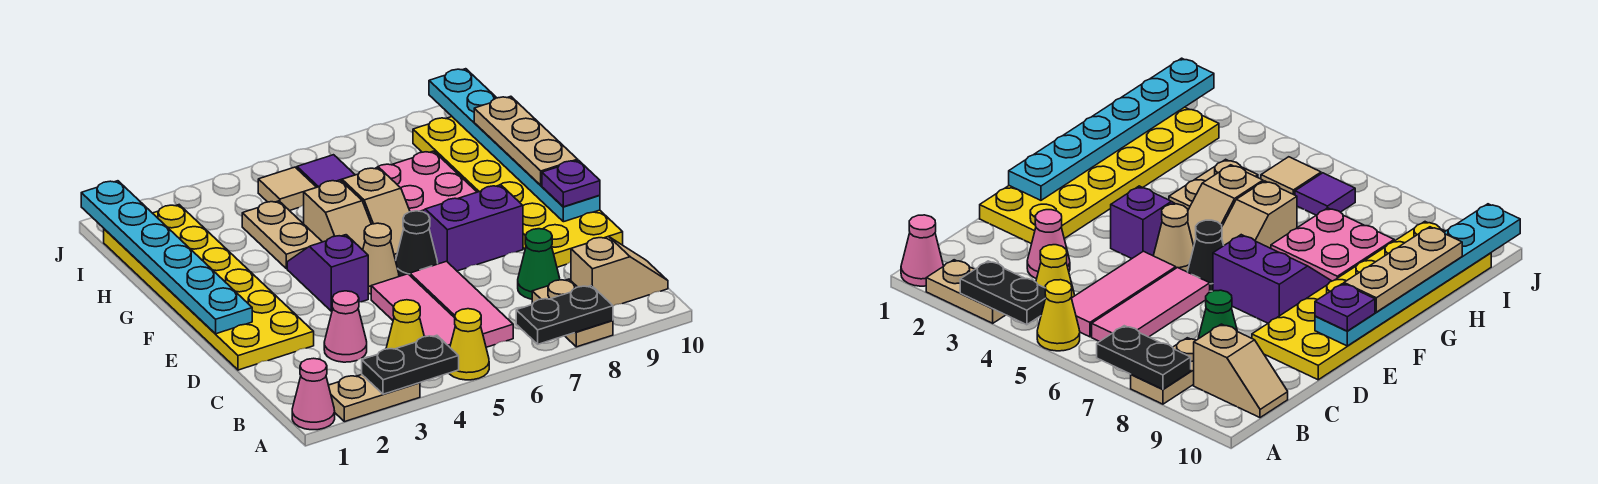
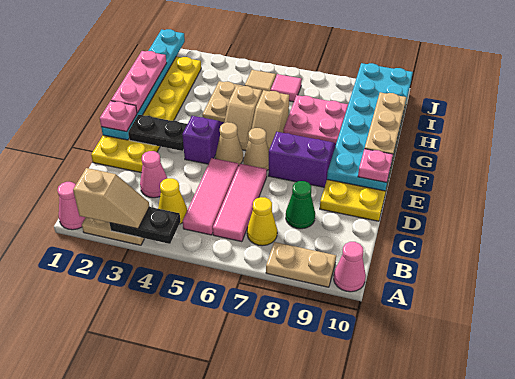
yellow 1x1 cone [449,309,489,380] -> yellow 1x1 cone moved to [247,197,277,246]
black 1x2 plate [516,286,613,344] -> black 1x2 plate moved to [128,115,187,151]
tan 1x2 plate [532,279,613,347] -> tan 1x2 plate turned to [266,242,336,287]
none -> pink 1x1 cone [334,242,366,292]
tan 1x2 slope [571,236,668,306] -> tan 1x2 slope moved to [73,168,149,229]
none -> pink 1x1 plate [100,101,137,132]
black 1x1 cone [396,211,438,276] -> tan 1x1 cone [243,128,269,170]
cyan 1x6 plate [429,69,600,222] -> cyan 2x6 plate [327,63,413,191]
purple 1x1 plate [542,160,600,207] -> pink 1x1 plate [358,149,393,183]
none -> pink 1x3 plate [111,51,166,113]
purple 1x1 tile [297,155,355,187] -> pink 1x1 tile [271,74,302,102]

